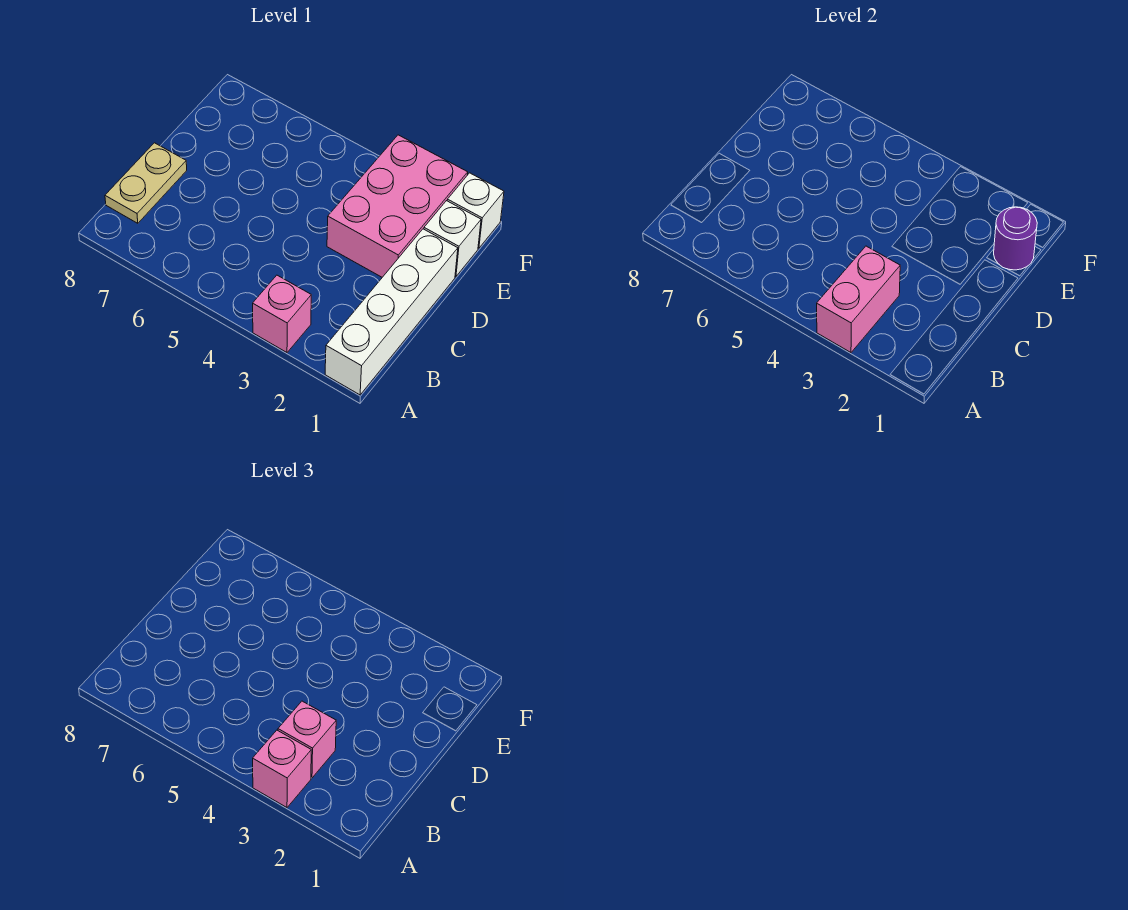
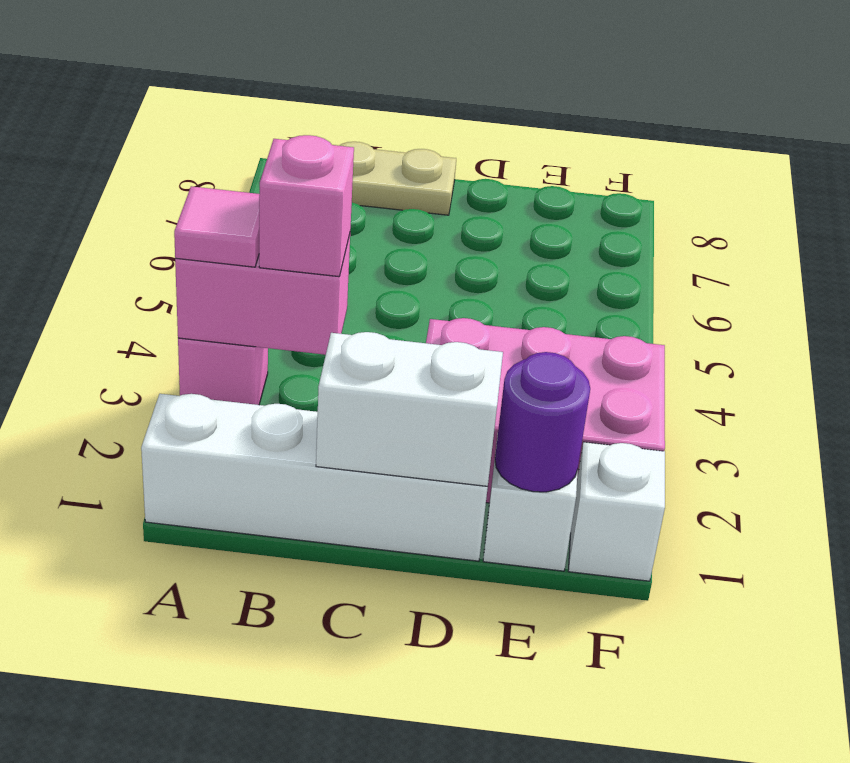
pink 1x1 brick [253,730,311,807] -> pink 1x1 tile [174,186,260,267]
none -> white 1x2 brick [316,332,503,486]

